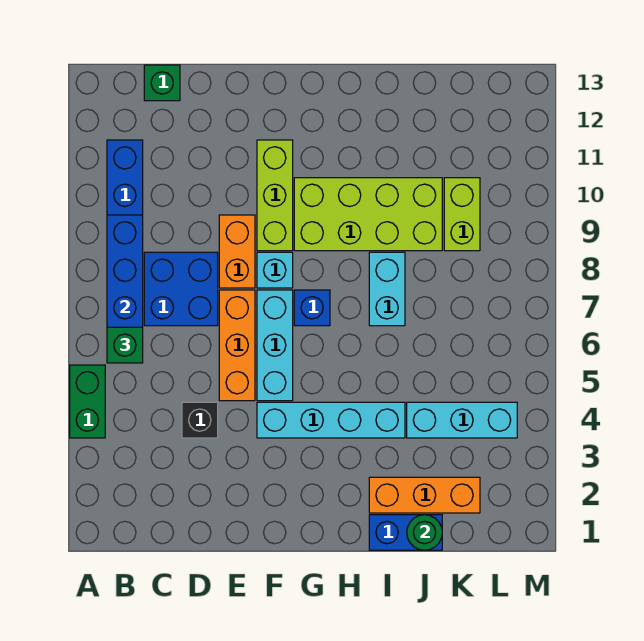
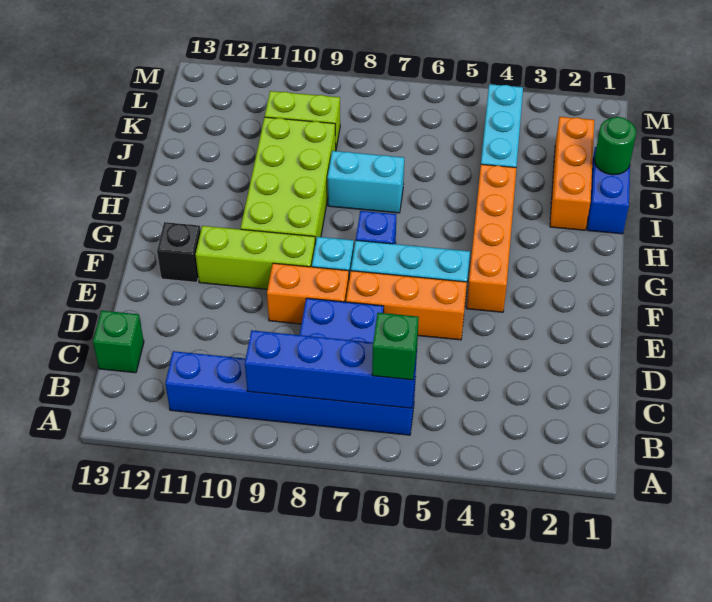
green 1x2 brick [70,365,105,438] -> none
black 1x1 brick [182,402,218,438] -> black 1x1 brick moved to [157,222,201,282]
cyan 1x4 brick [257,402,405,438] -> orange 1x4 brick [467,164,516,312]

